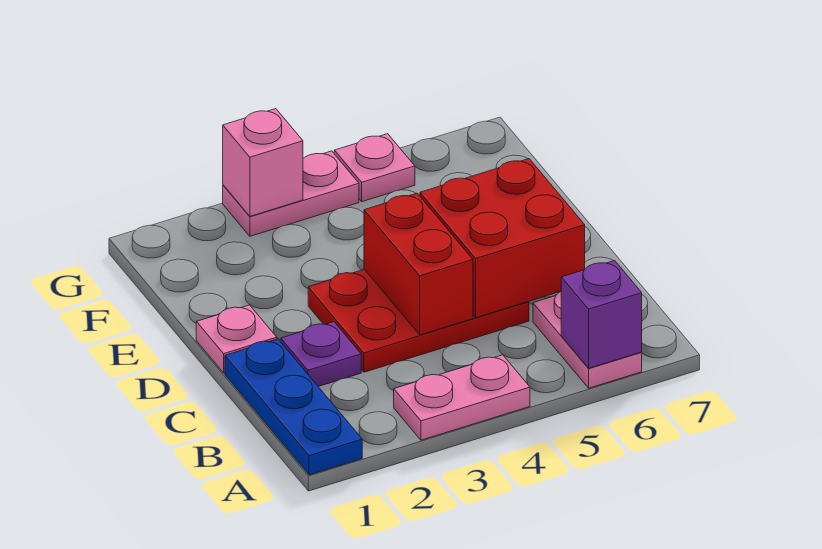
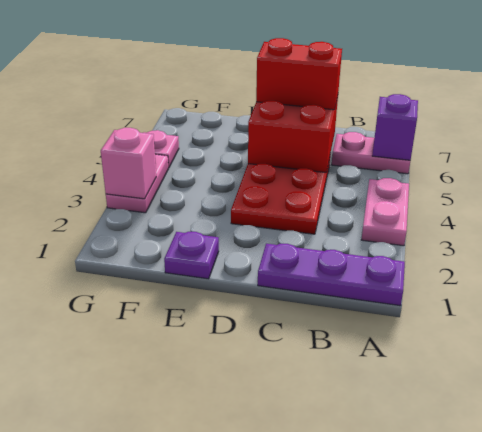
blue 1x3 plate [225,339,362,475] -> purple 1x3 plate [258,244,405,306]
purple 1x1 plate [281,322,361,386] -> purple 1x1 plate moved to [164,232,219,279]
red 1x2 brick [364,193,473,335] -> red 1x2 brick moved to [256,38,342,110]
pink 1x1 plate [196,305,277,373] -> none

